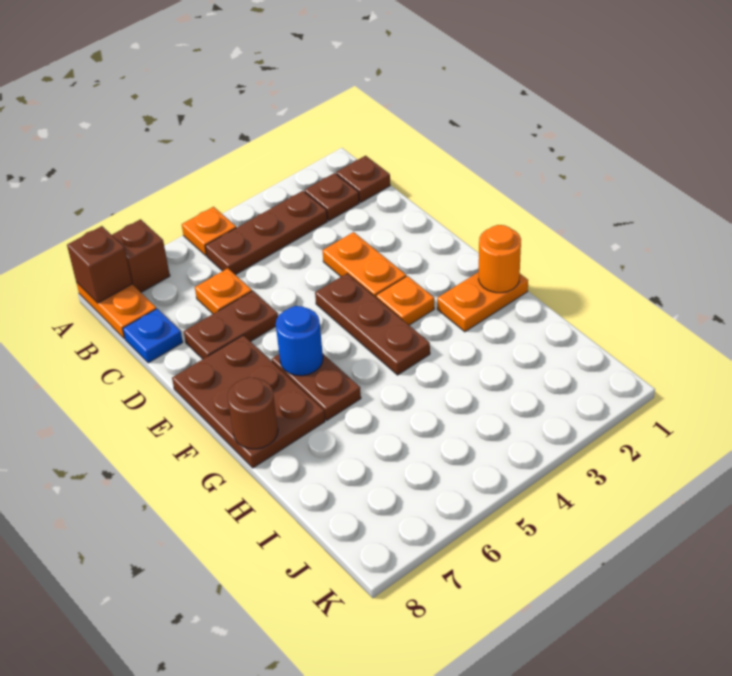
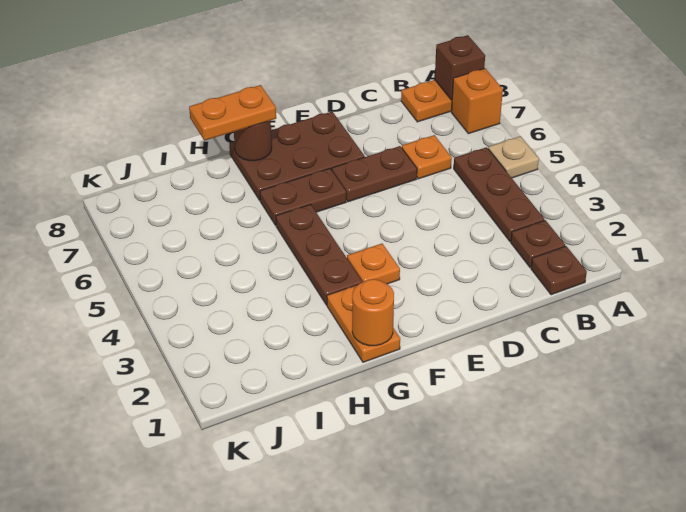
orange 1x1 plate [182,207,236,256] -> tan 1x1 plate [488,136,539,178]
brown 1x1 brick [112,219,170,292] -> orange 1x1 brick [451,68,503,134]
blue 1x1 plate [123,309,183,363] -> none
orange 1x2 plate [322,232,406,297] -> orange 1x2 plate moved to [189,85,276,141]
brown 1x2 plate [184,291,278,359] -> brown 1x2 plate turned to [332,146,417,202]
brown 1x3 plate [315,273,430,375] -> brown 1x3 plate turned to [276,204,362,305]
blue 1x1 round brick [276,306,323,376] -> none

